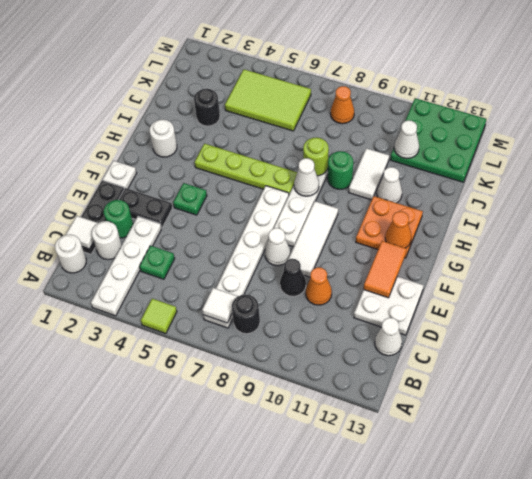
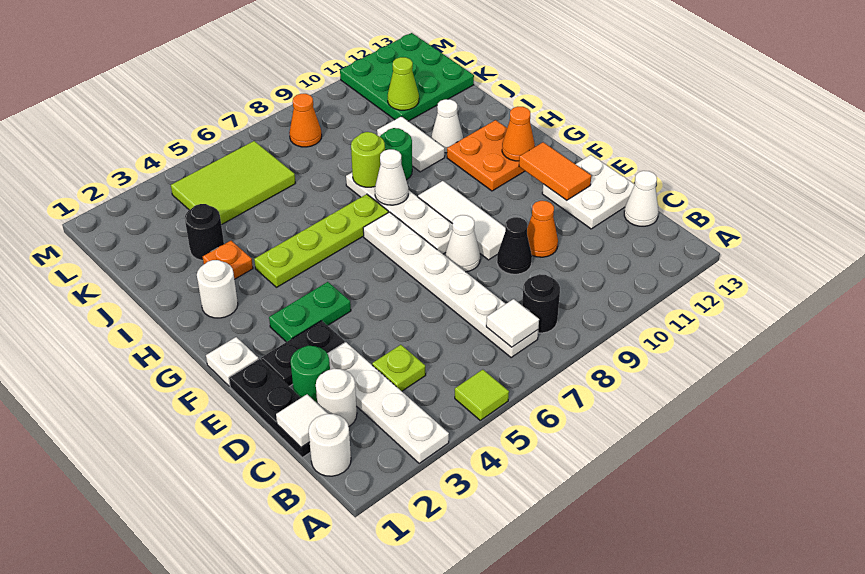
green 1x1 plate [139,246,175,279] -> lime 1x1 plate [372,345,426,391]
green 1x1 plate [173,183,207,215] -> green 1x2 plate [269,282,351,342]
none -> orange 1x1 plate [203,241,253,279]
white 1x1 cone [394,120,419,159] -> lime 1x1 cone [388,57,419,110]

